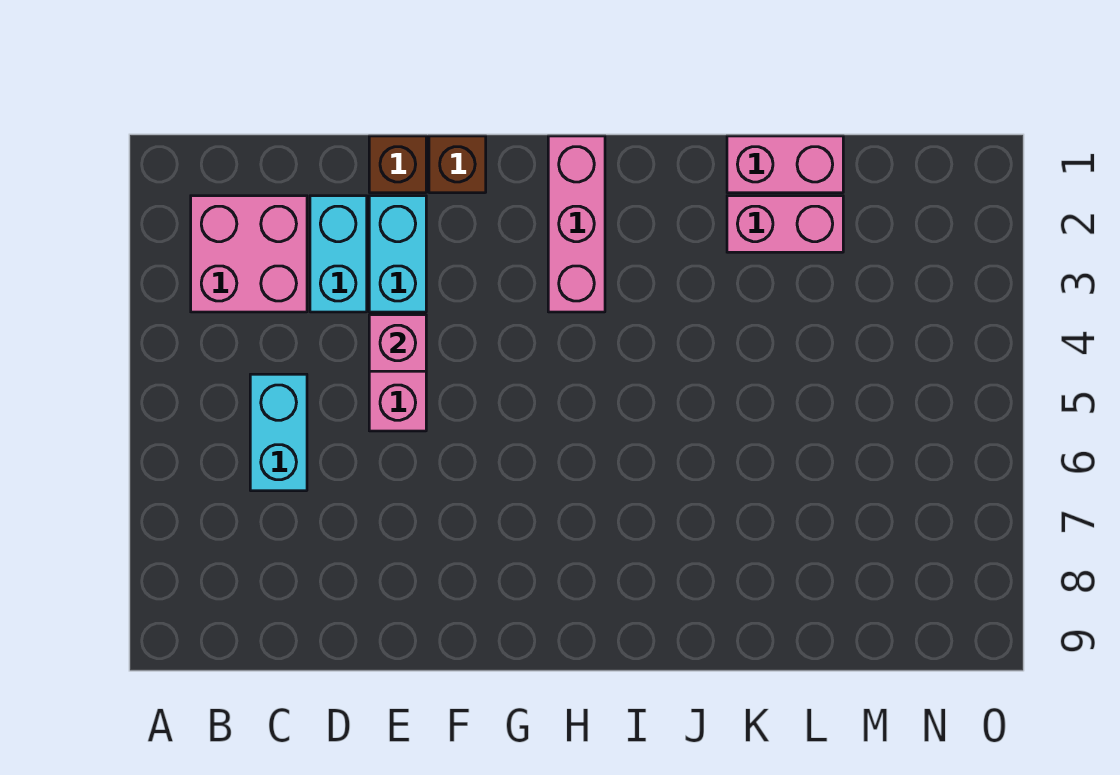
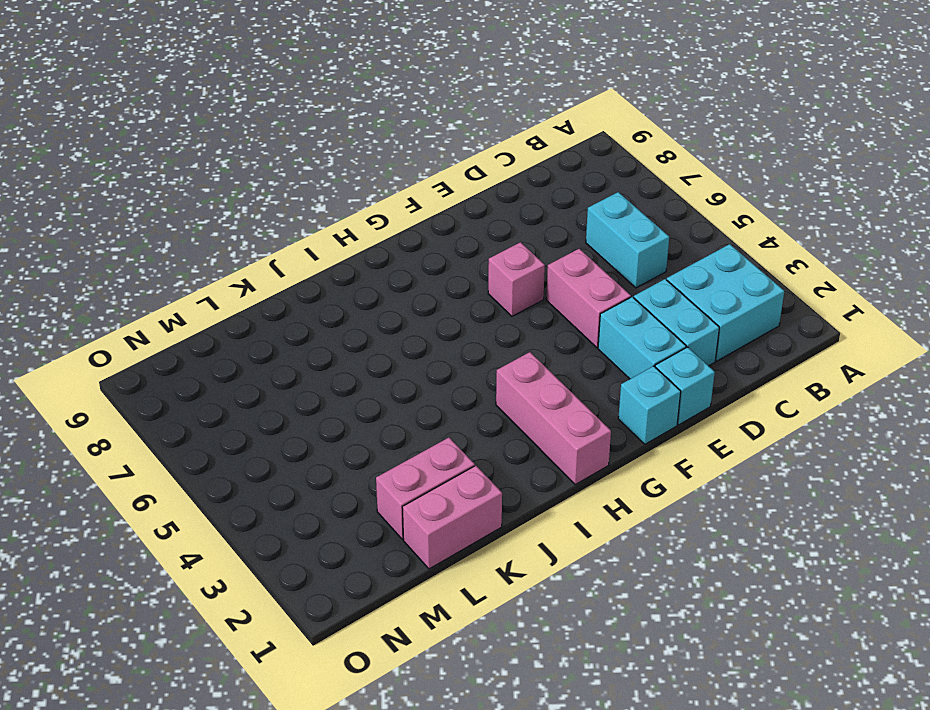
pink 2x2 brick [191,196,307,312] -> cyan 2x2 brick [667,244,784,361]
brown 1x1 brick [369,136,426,193] -> cyan 1x1 brick [655,347,715,425]
pink 1x1 brick [369,315,426,371] -> pink 1x1 brick moved to [488,242,545,316]
brown 1x1 brick [429,136,486,193] -> cyan 1x1 brick [618,366,681,444]

